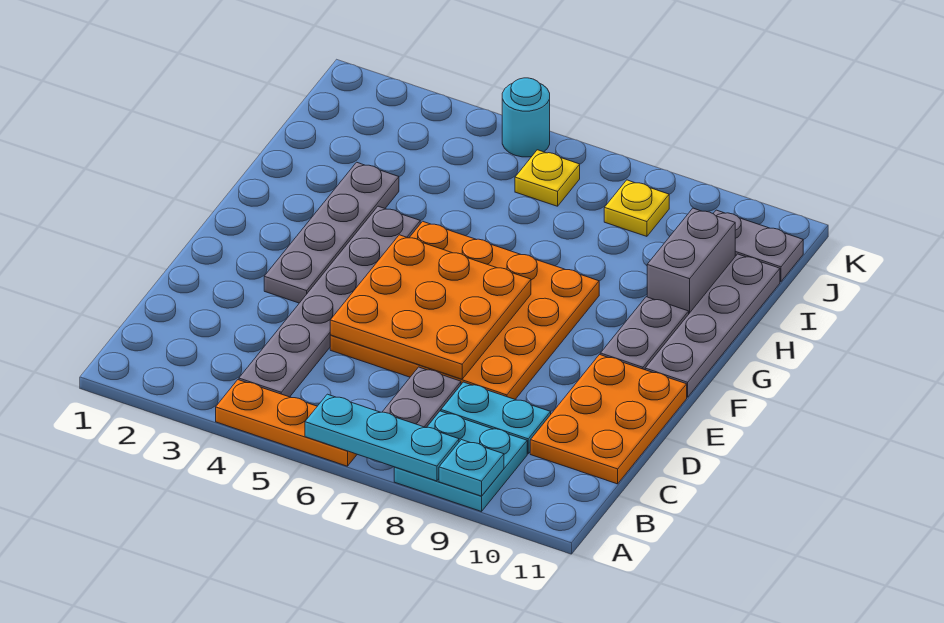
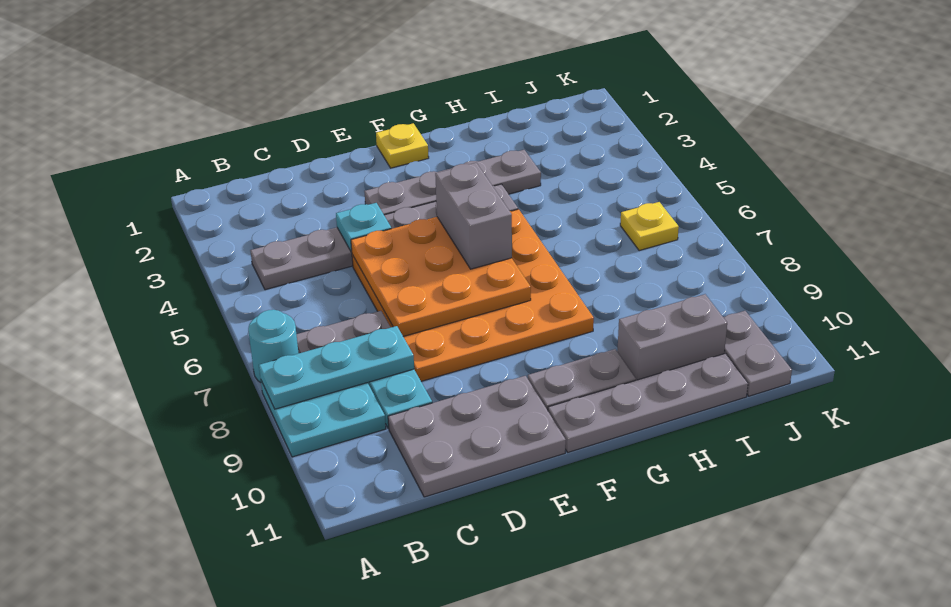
orange 1x3 plate [216,380,357,466] -> none
cyan 1x3 plate [305,394,459,481] -> cyan 1x3 plate turned to [259,326,414,409]
cyan 1x1 plate [439,440,504,496] -> cyan 1x1 plate moved to [336,203,391,252]
orange 2x3 plate [530,355,687,484] -> grey 2x3 plate [388,376,566,497]
none -> grey 1x2 brick [435,163,512,269]
yellow 1x1 plate [604,180,669,236] -> yellow 1x1 plate moved to [376,123,429,168]
cyan 1x1 round brick [502,78,550,157] -> cyan 1x1 round brick moved to [248,310,299,382]

